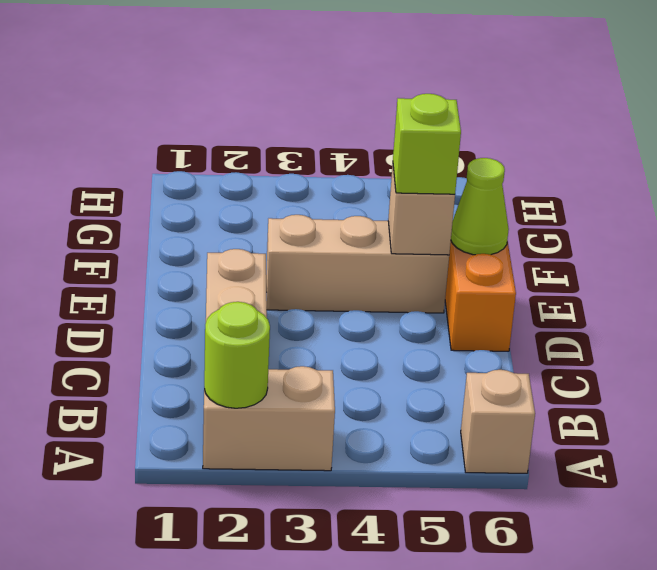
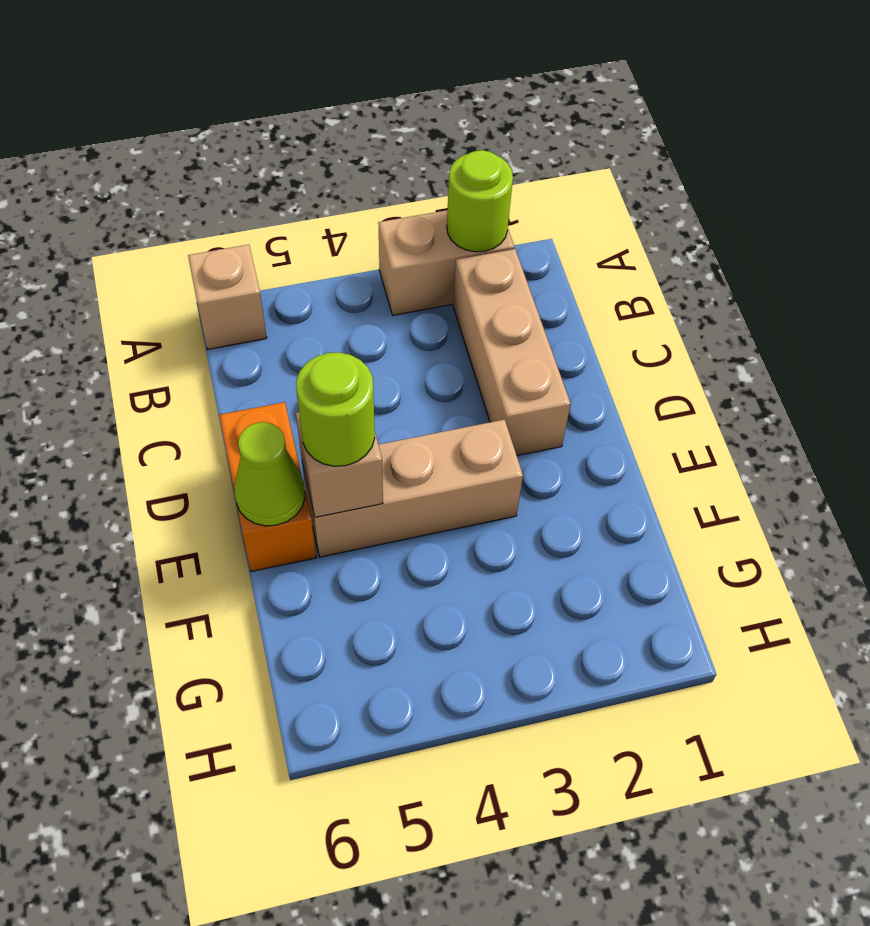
lime 1x1 brick [393,94,461,194] -> lime 1x1 round brick [296,352,375,466]

